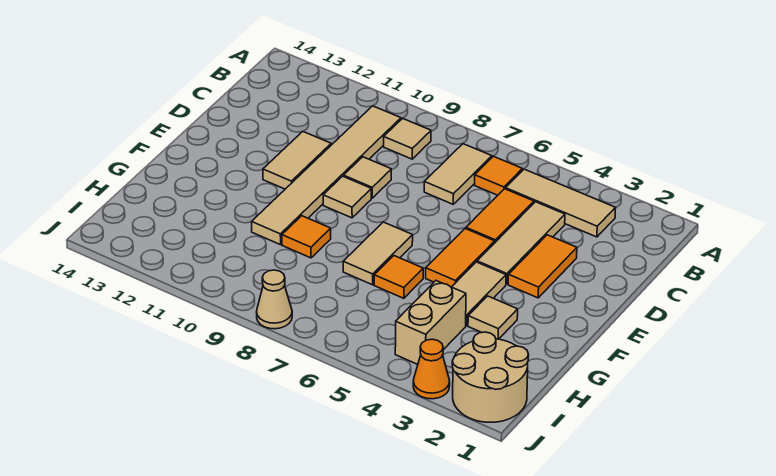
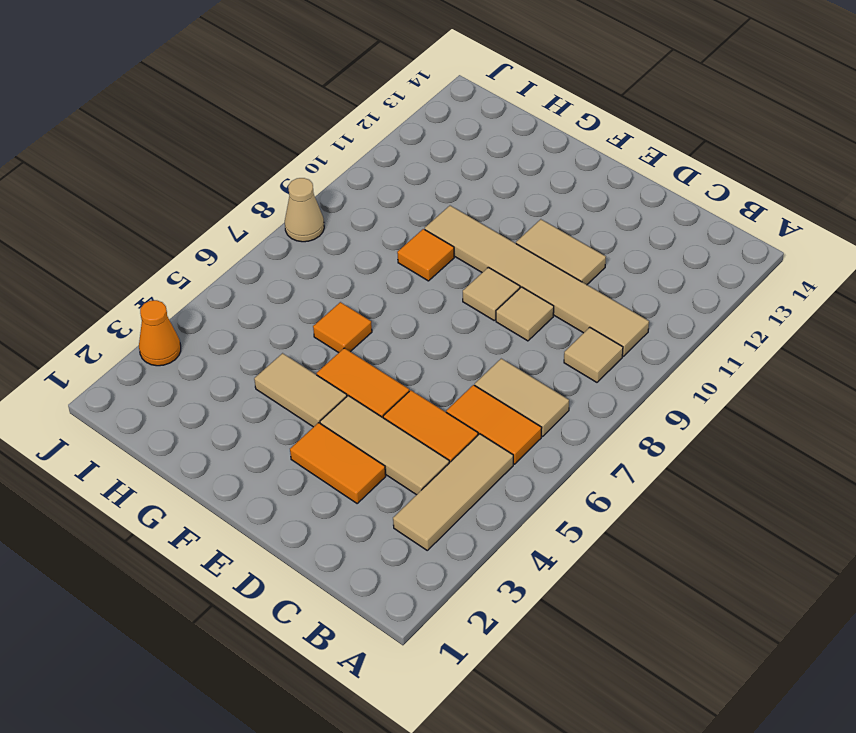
orange 1x1 tile [475,156,522,195] -> orange 1x2 tile [446,385,542,464]
tan 1x2 tile [343,222,413,285] -> none
tan 1x1 tile [468,296,518,339] -> none
tan 1x2 brick [395,281,466,364] -> none
tan 2x2 round brick [452,332,529,422] -> none

